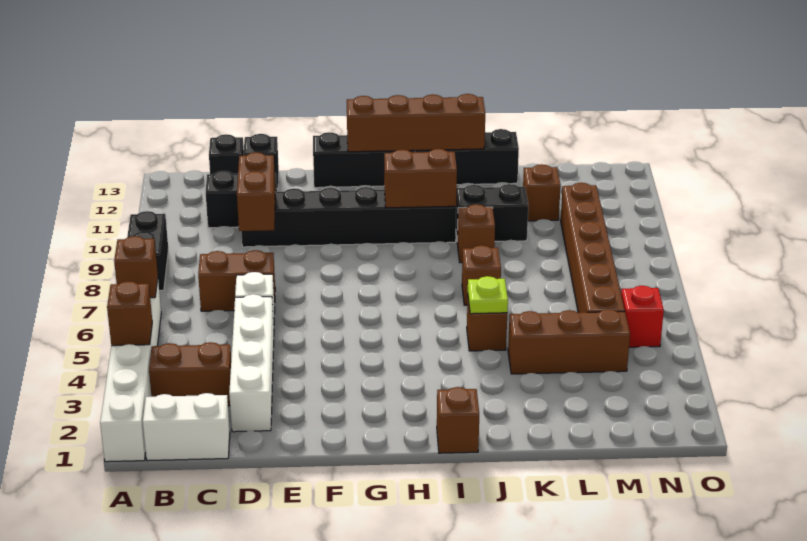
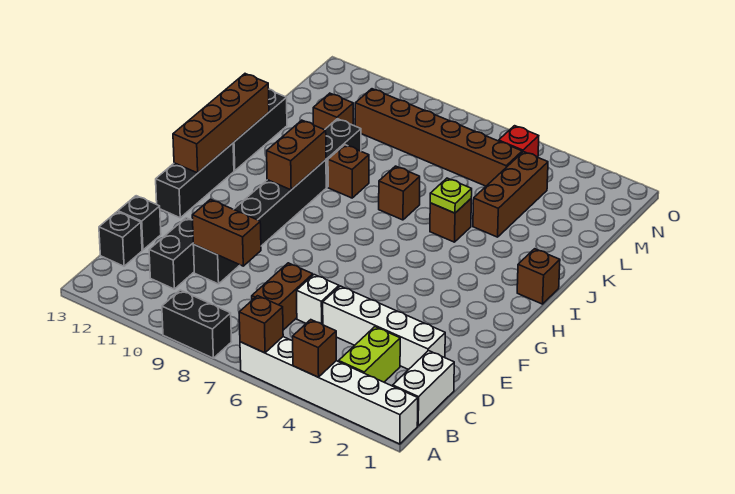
brown 1x2 brick [149,342,231,406] -> lime 1x2 brick [339,327,400,382]

